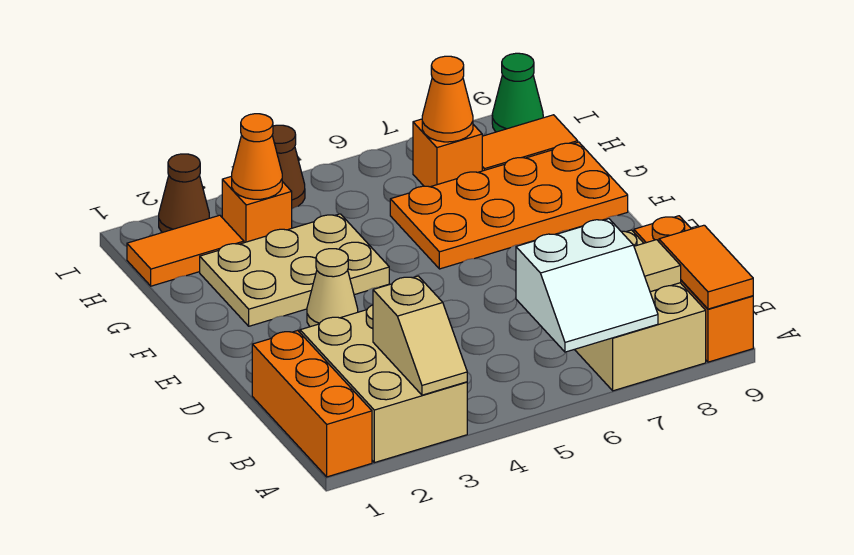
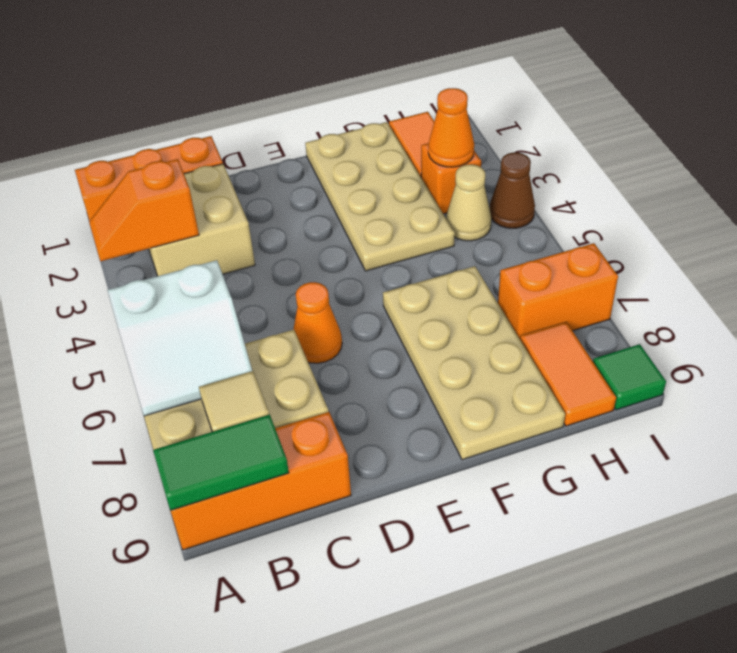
tan 2x3 brick [300,305,467,463] -> tan 2x2 brick [149,164,255,276]
tan 1x2 slope [373,276,467,395] -> orange 1x2 slope [89,159,199,261]
white 2x2 slope [516,219,658,352] -> white 2x2 slope turned to [108,260,252,416]
orange 1x2 tile [659,225,753,309] -> green 1x2 tile [153,415,289,510]
tan 1x1 cone [307,249,358,327] -> tan 1x1 cone moved to [446,164,491,241]
tan 2x3 plate [200,214,389,326] -> tan 2x4 plate [305,122,455,271]
orange 2x4 plate [390,142,628,269] -> tan 2x4 plate [383,266,565,460]
orange 1x1 brick [413,119,482,187] -> orange 1x2 brick [498,243,618,339]
orange 1x1 cone [422,56,473,142] -> orange 1x1 cone moved to [293,282,342,363]
brown 1x1 cone [159,154,209,233] -> none
green 1x1 cone [492,53,543,132] -> green 1x1 tile [593,344,666,410]

